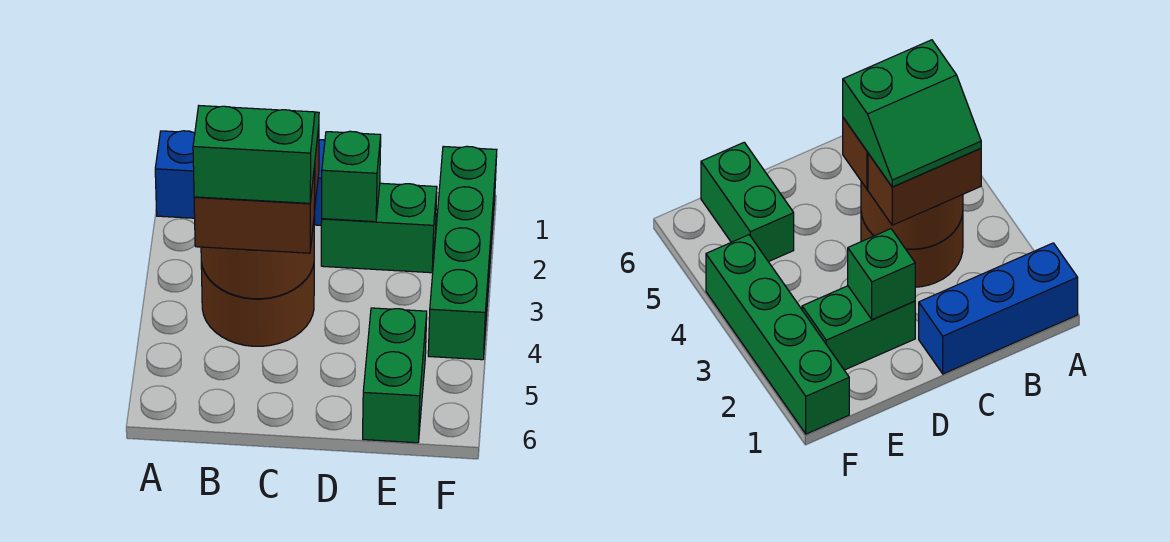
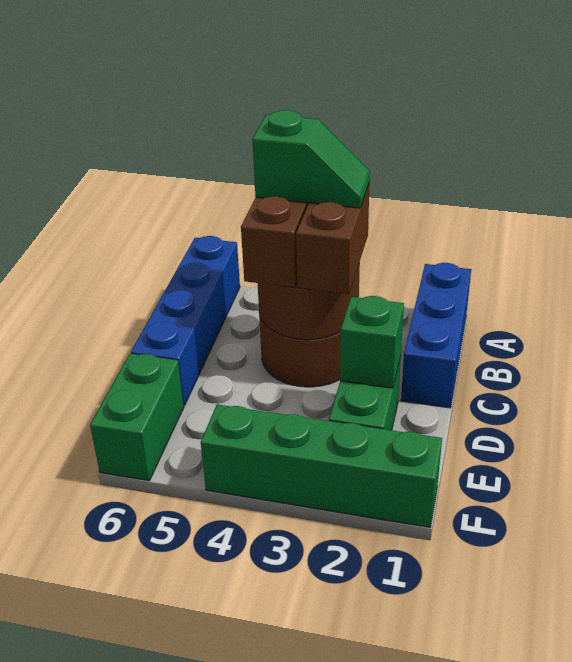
none -> blue 1x4 brick [131,236,240,406]
green 2x2 slope [193,106,319,203] -> green 1x2 slope [252,110,370,208]
green 1x2 brick [363,308,427,443] -> green 1x2 brick turned to [90,354,184,481]

